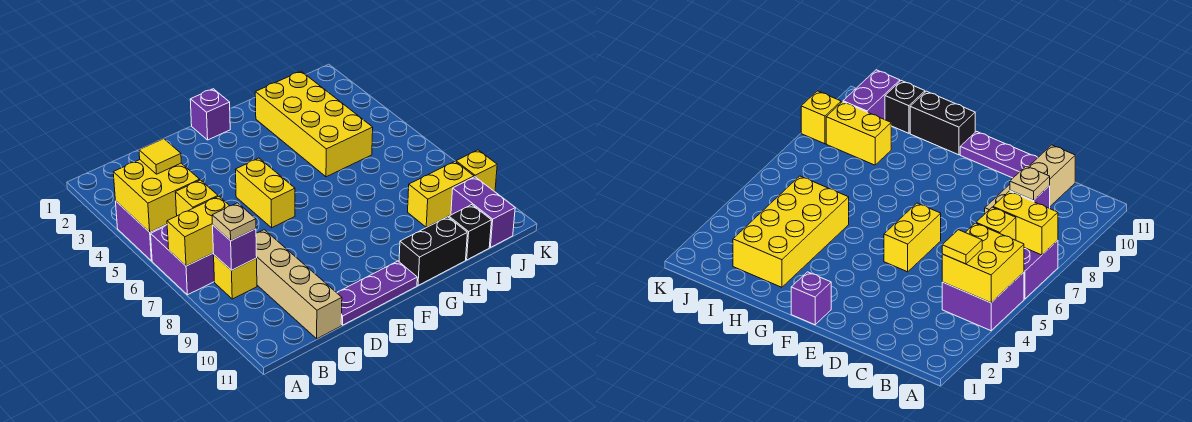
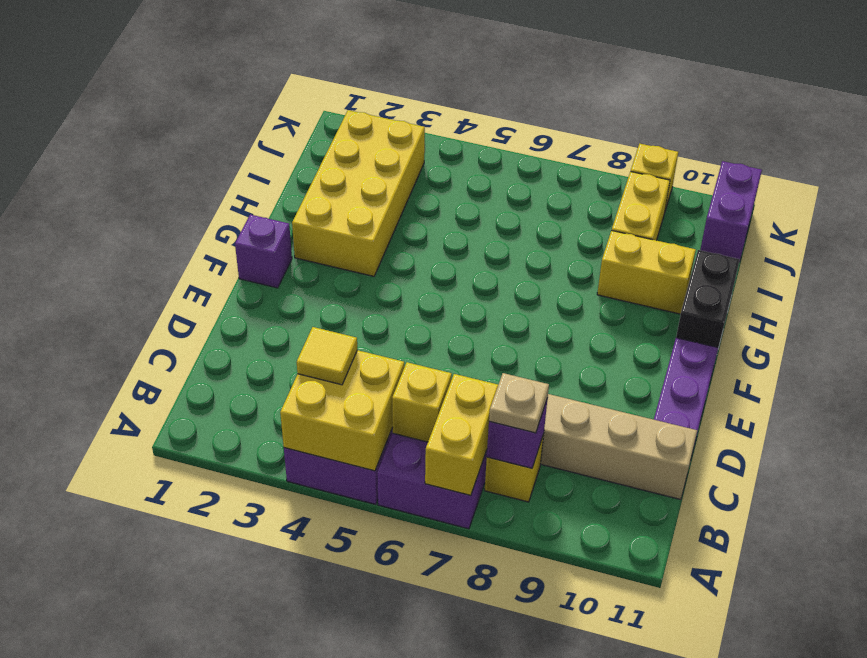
yellow 1x2 brick [235,158,295,228] -> yellow 1x2 brick moved to [597,231,696,314]
yellow 2x4 brick [255,71,373,177] -> yellow 2x4 brick turned to [292,110,425,276]
black 1x1 brick [449,205,492,260] -> none
purple 1x2 brick [451,177,515,247] -> purple 1x2 brick turned to [700,161,762,262]

